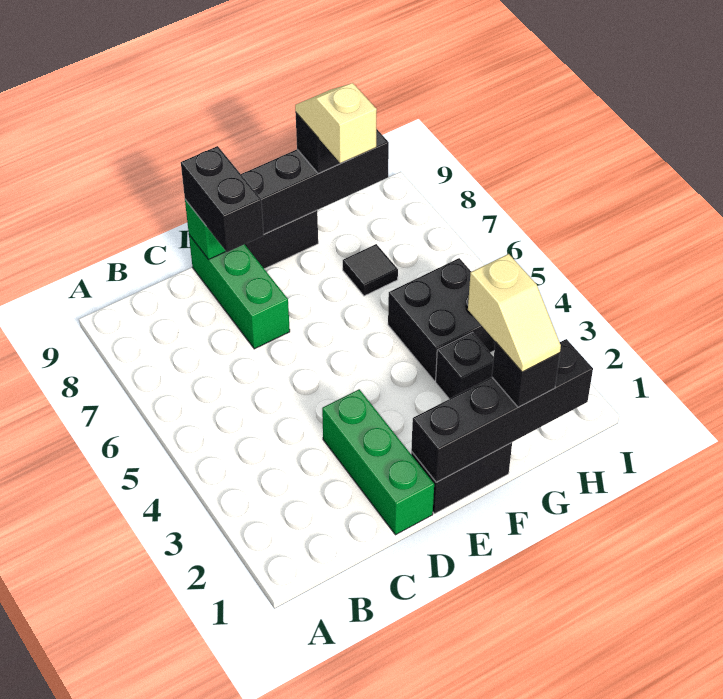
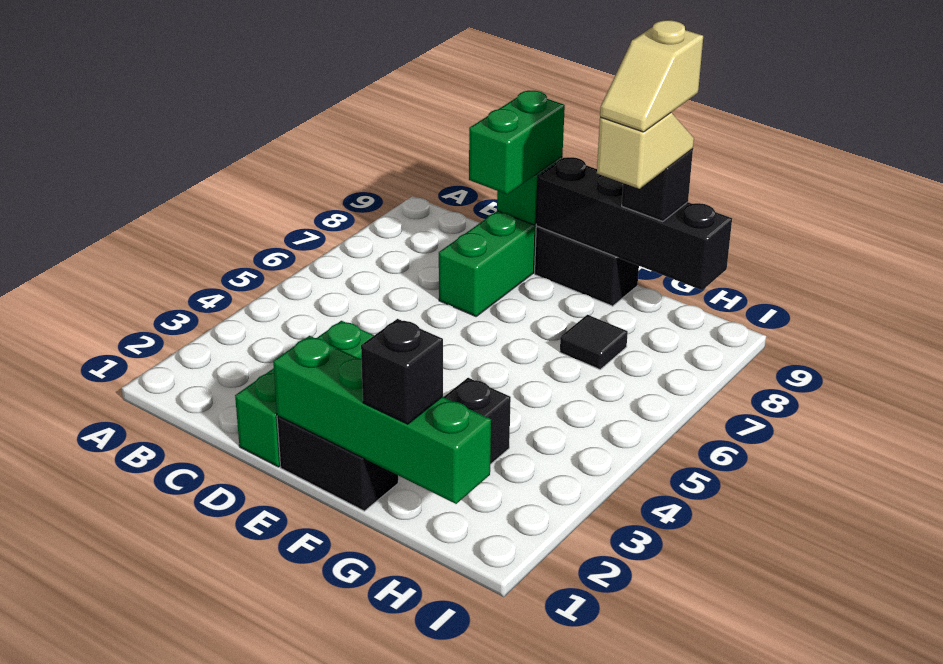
black 1x2 brick [181,146,264,252] -> green 1x2 brick [469,91,565,194]
black 1x4 brick [411,339,593,482] -> green 1x4 brick [273,336,491,504]
tan 1x2 slope [468,254,561,372] -> tan 1x2 slope moved to [600,20,703,132]
black 2x2 brick [388,258,495,381] -> none

